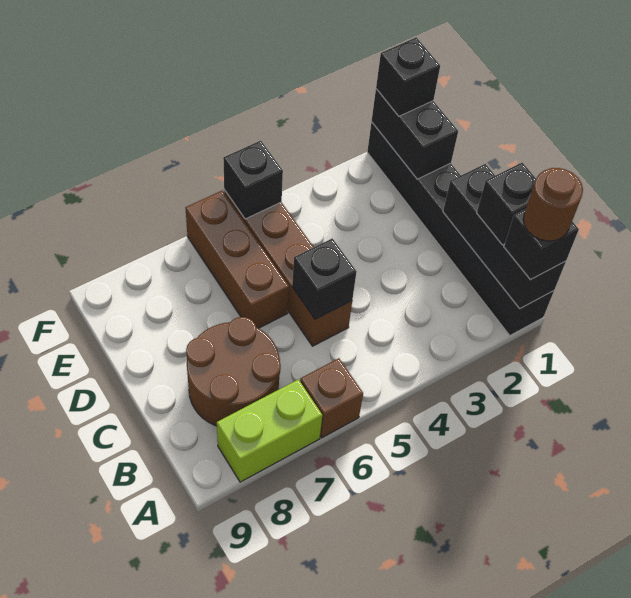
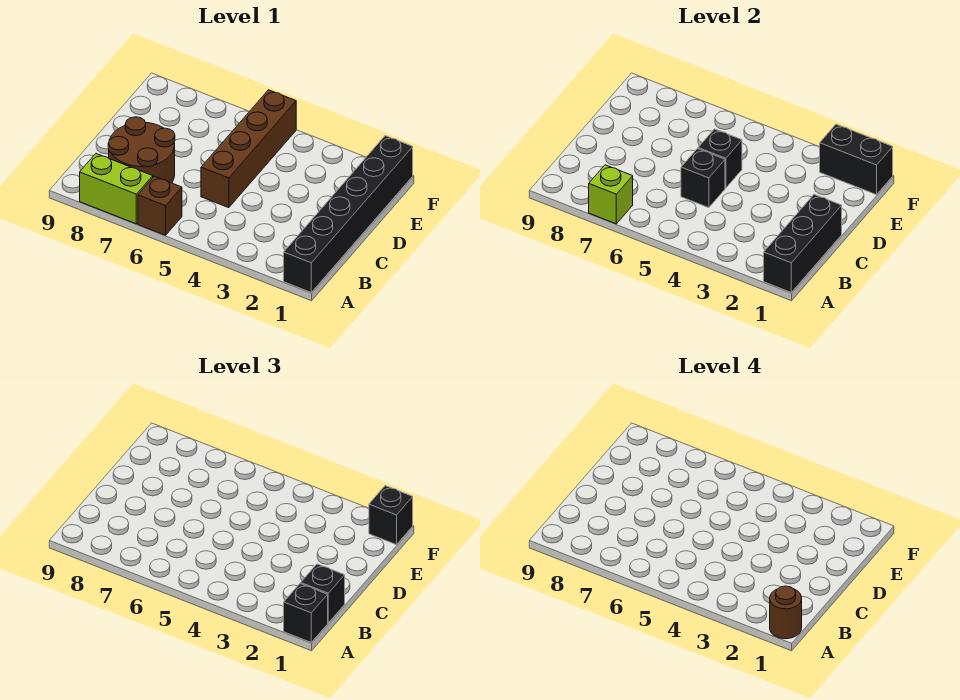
none -> lime 1x1 brick [589,165,633,224]
brown 1x3 brick [186,191,289,328] -> none
black 1x2 brick [372,89,458,179] -> black 1x2 brick turned to [820,124,893,195]
black 1x1 brick [223,141,283,219] -> black 1x1 brick moved to [698,129,742,188]

